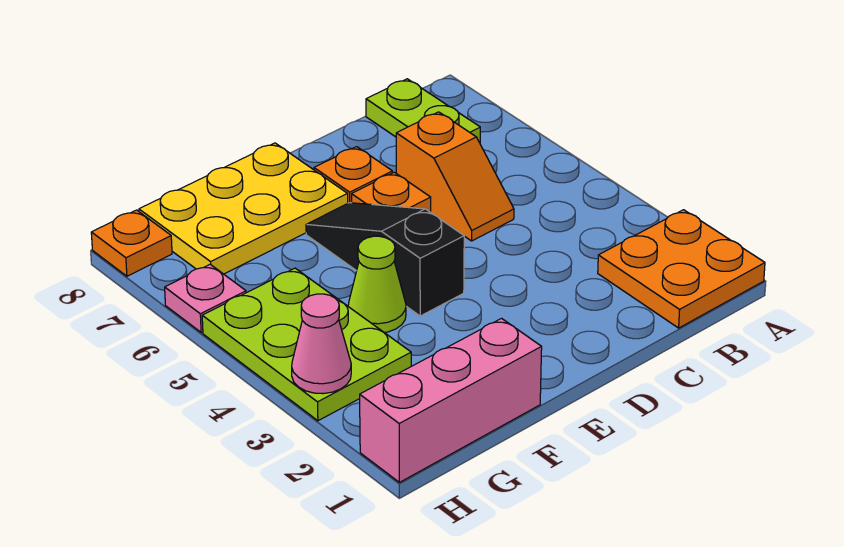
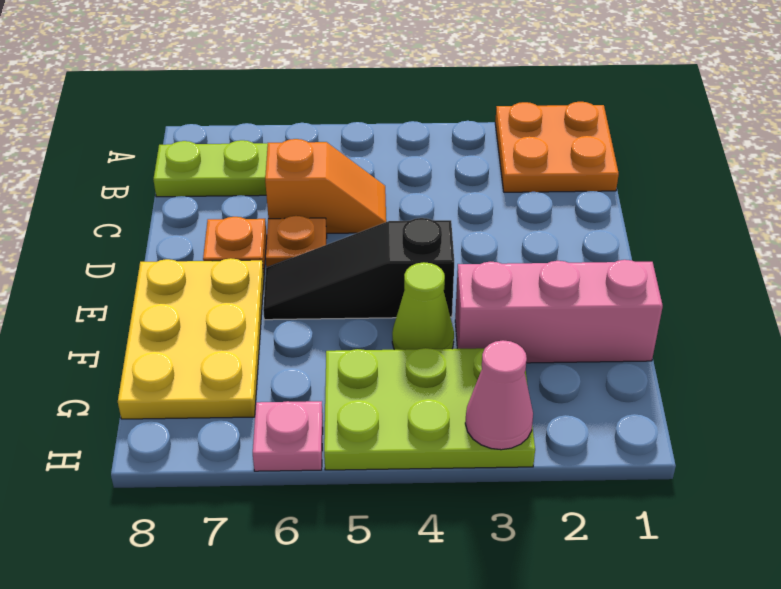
pink 1x3 brick [360,318,542,482] -> pink 1x3 brick turned to [455,260,663,363]
orange 1x1 plate [91,210,172,276] -> none

